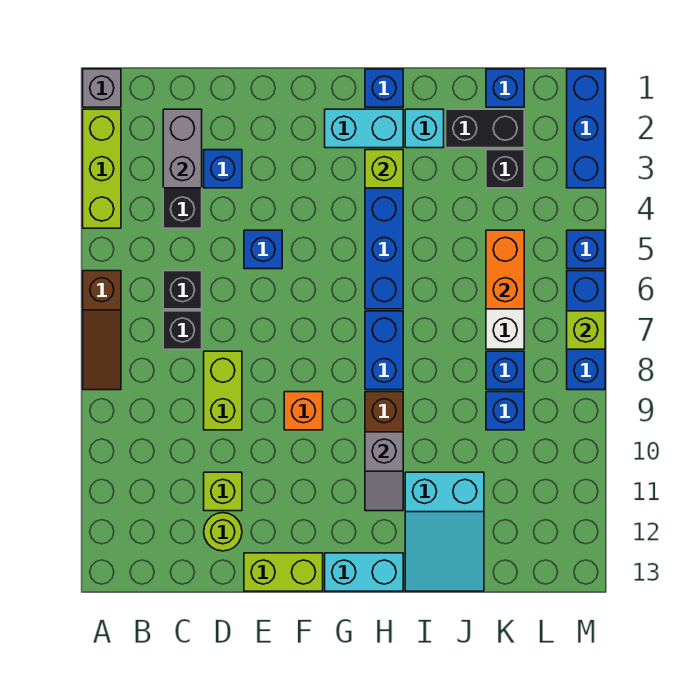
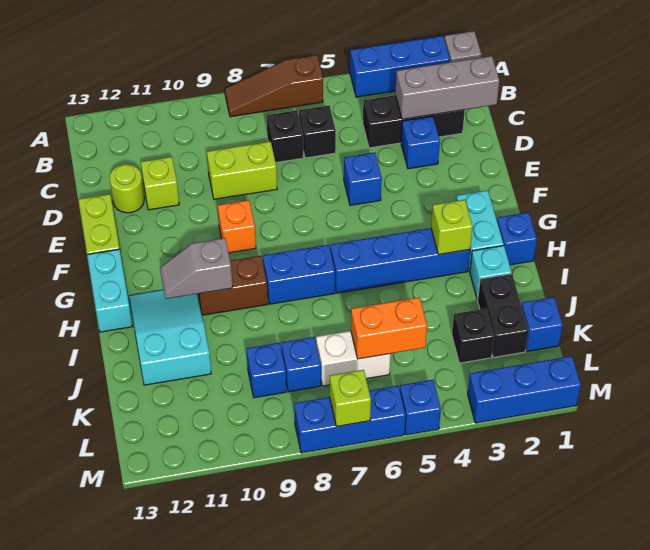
lime 1x3 brick [83,109,121,228] -> blue 1x3 brick [350,36,450,97]
grey 1x2 brick [163,109,202,188] -> grey 1x3 brick [395,56,499,119]
cyan 2x3 slope [405,472,484,591] -> cyan 2x3 slope turned to [129,290,211,385]

